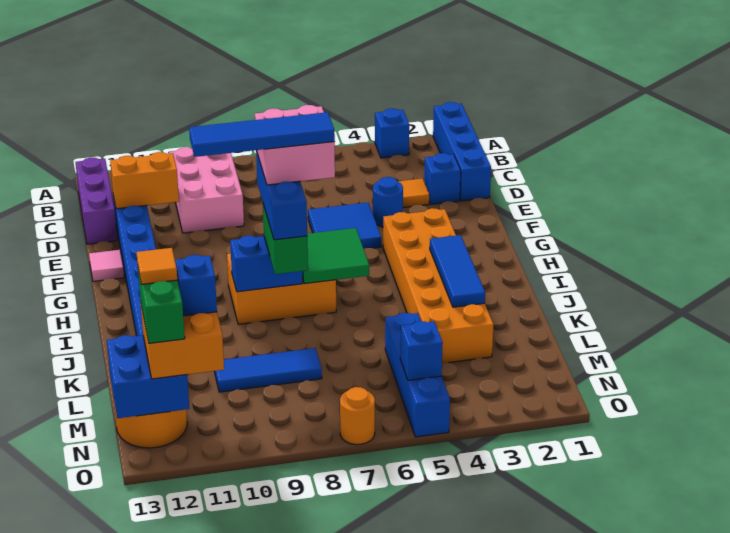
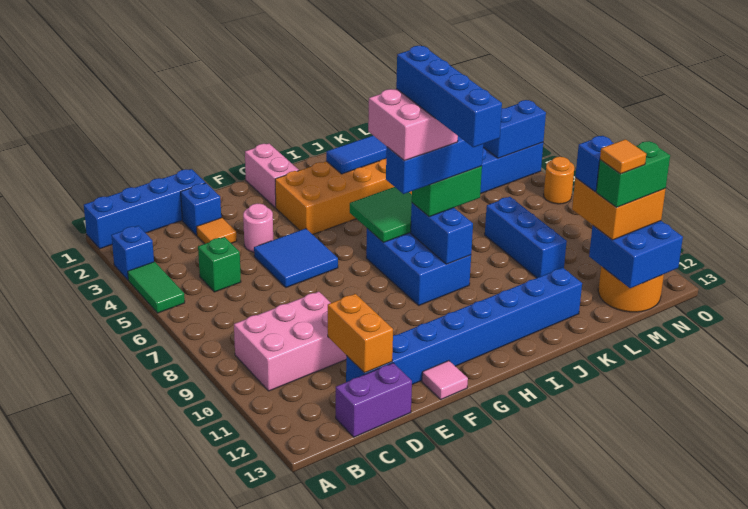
none -> green 1x2 tile [128,262,185,313]
purple 1x3 brick [76,157,117,244] -> purple 1x2 brick [336,363,412,437]
none -> green 1x1 brick [198,237,241,292]
blue 1x1 round brick [373,177,403,227] -> pink 1x1 round brick [243,204,273,252]
none -> pink 1x2 brick [245,143,299,208]
orange 2x3 brick [227,254,336,324] -> blue 2x3 brick [366,229,471,305]
blue 1x4 tile [189,112,335,157] -> blue 1x4 brick [396,46,502,147]
blue 1x3 tile [214,348,322,392] -> blue 1x3 brick [485,197,567,278]
blue 1x1 brick [400,321,443,380] -> blue 1x2 brick [483,100,546,158]

